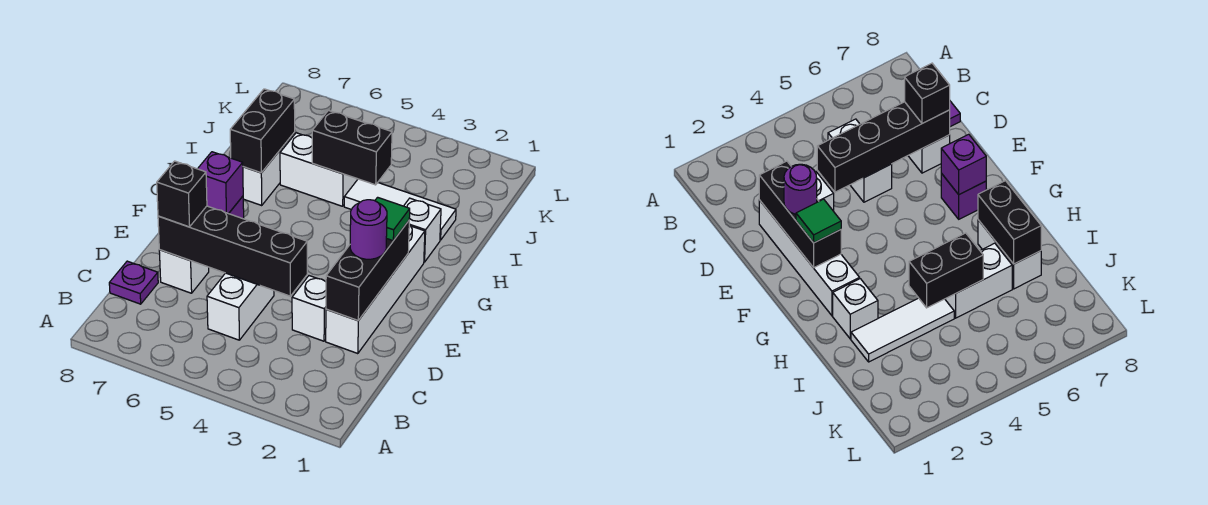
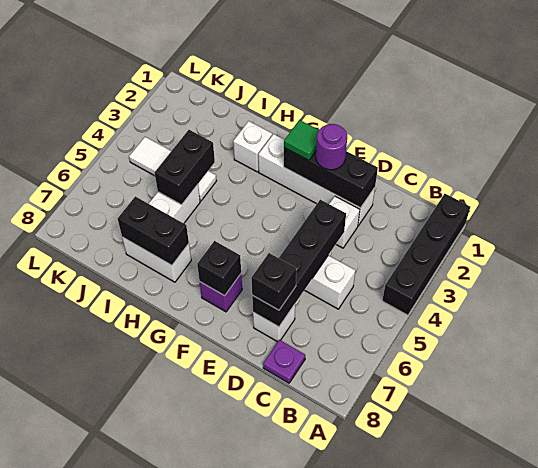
none -> black 1x4 brick [382,194,470,315]
purple 1x1 brick [198,152,243,214] -> black 1x1 brick [197,241,241,296]
white 1x3 tile [344,179,456,240] -> white 1x3 tile turned to [129,137,217,201]

